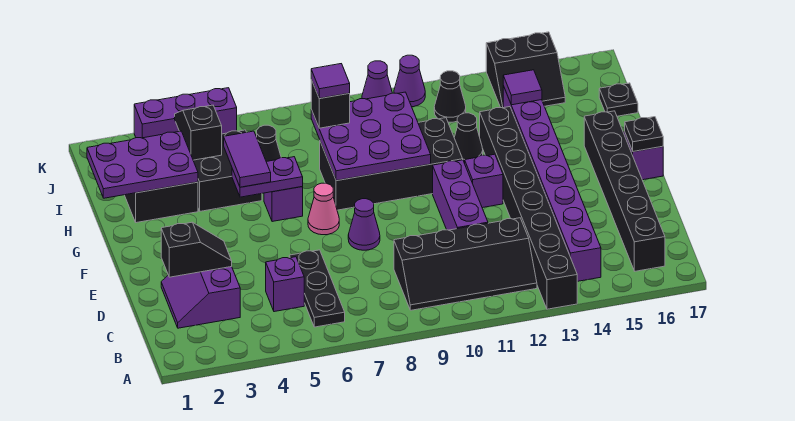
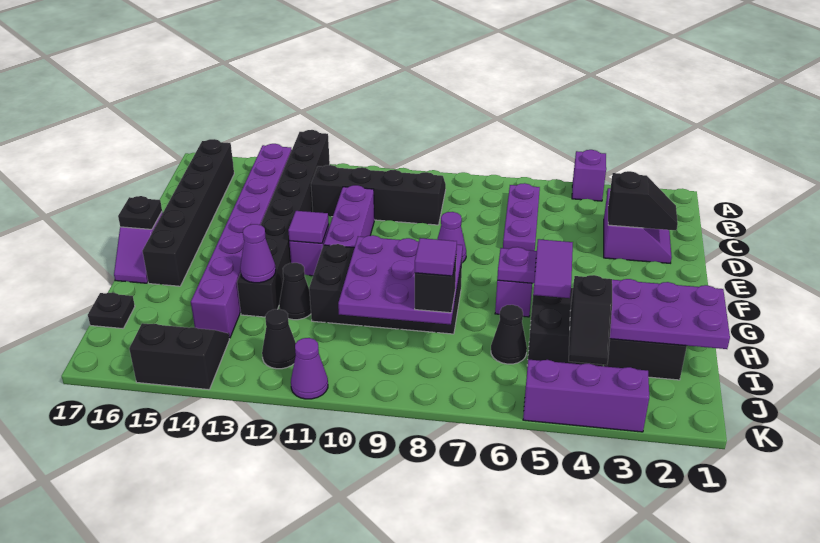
black 1x3 plate [289,250,345,327] -> purple 1x3 plate [503,183,540,251]
purple 1x1 brick [266,257,304,312] -> purple 1x1 brick moved to [572,150,606,201]
black 1x2 slope [161,222,232,277] -> black 1x2 slope turned to [608,171,678,231]
pink 1x1 cone [308,183,339,235] -> none
purple 1x1 tile [503,70,542,105] -> purple 1x1 tile moved to [288,211,329,243]
purple 1x1 cone [362,61,392,99] -> purple 1x1 cone moved to [240,224,276,283]

